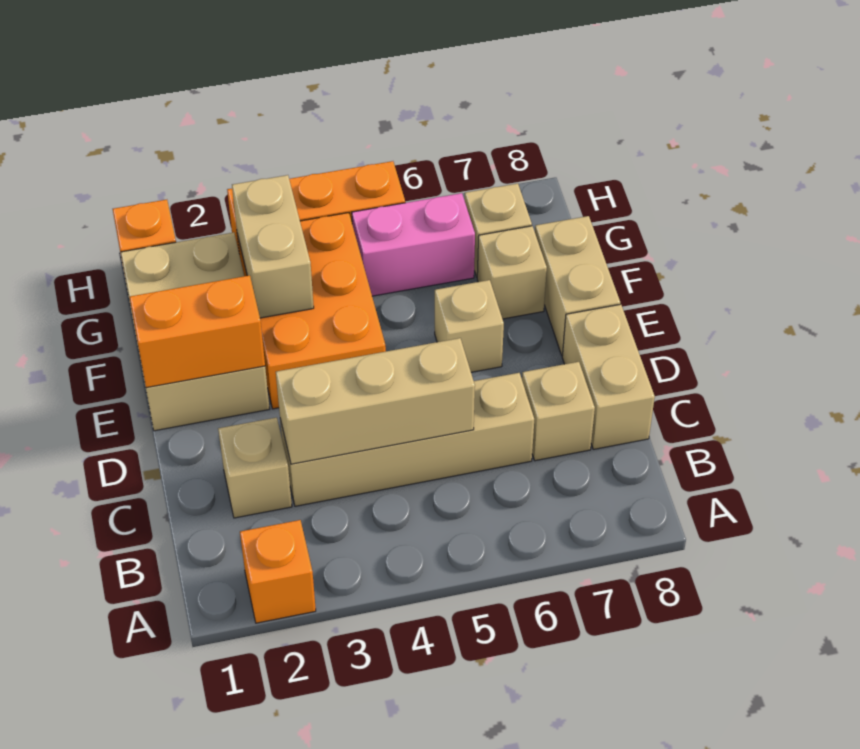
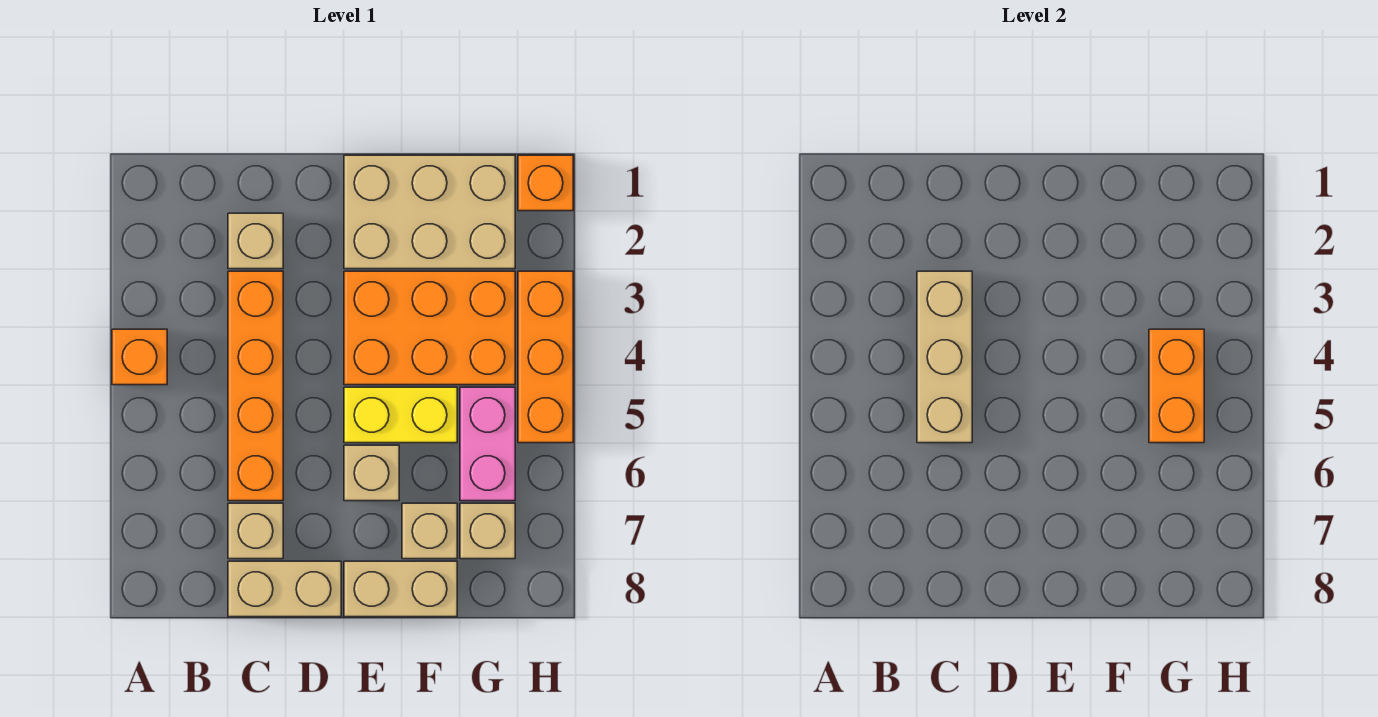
orange 1x1 brick [240,520,316,623] -> orange 1x1 brick moved to [112,329,167,385]
tan 1x4 brick [280,373,534,506] -> orange 1x4 brick [228,271,283,501]
orange 1x2 brick [130,275,265,388] -> orange 1x2 brick moved to [1149,329,1204,443]
none -> yellow 1x2 brick [344,387,457,443]
tan 1x2 brick [232,175,314,318] -> none

